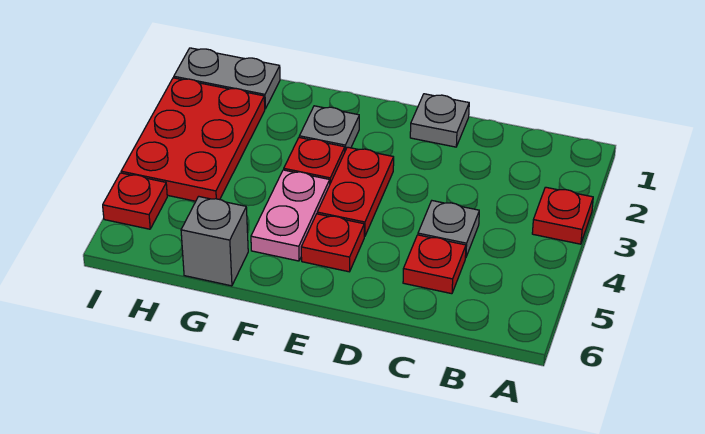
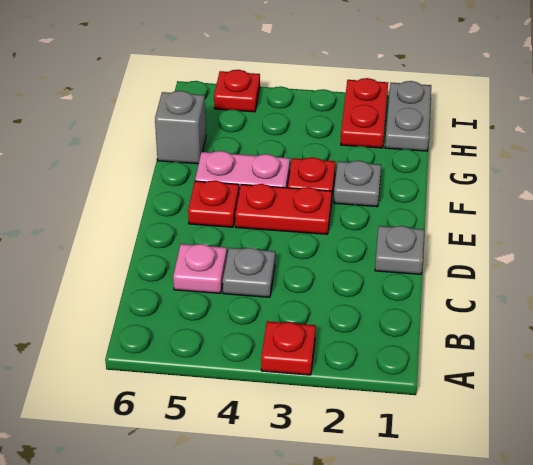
red 1x1 plate [403,235,466,294] -> pink 1x1 plate [173,244,227,293]
red 2x3 plate [121,78,265,201] -> red 1x2 plate [341,78,388,148]

